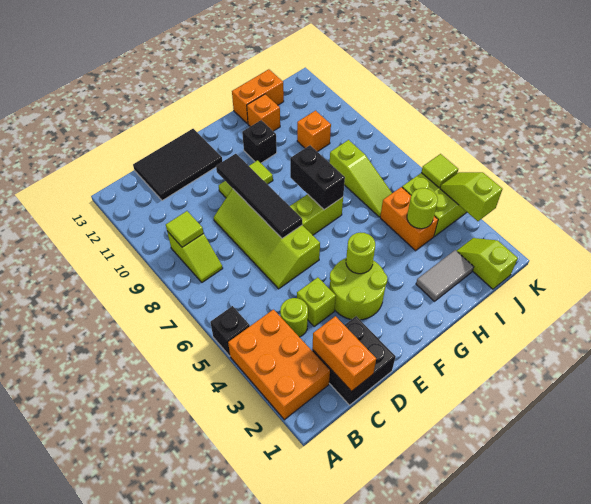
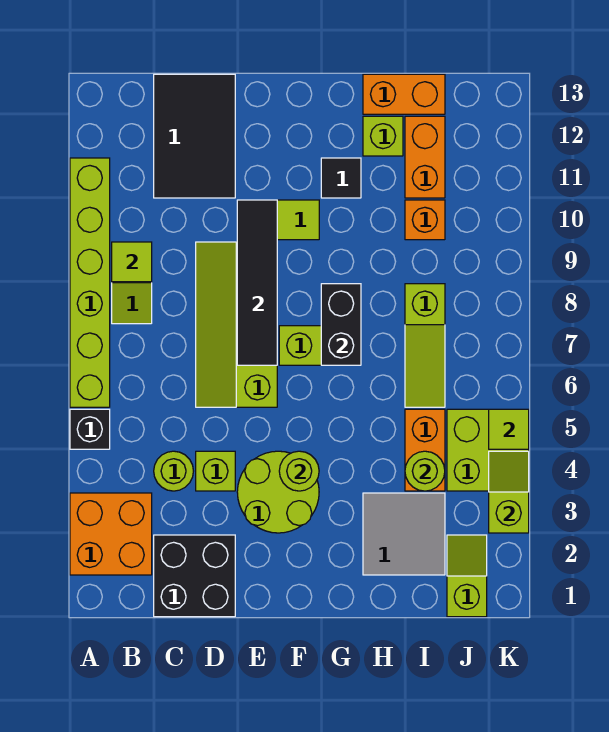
orange 2x3 brick [228,310,330,420] -> orange 2x2 brick [70,493,152,575]
none -> lime 1x6 brick [70,158,110,407]
orange 1x2 brick [312,316,376,391] -> orange 1x2 brick moved to [405,116,445,198]
black 2x3 tile [133,129,222,201] -> black 2x3 tile turned to [154,74,235,198]
black 1x1 brick [242,120,277,163] -> black 1x1 tile [321,158,361,198]
grey 1x2 tile [416,250,474,301] -> grey 2x2 tile [363,493,445,575]
orange 1x1 brick [247,94,280,131] -> lime 1x1 brick [363,116,403,156]

